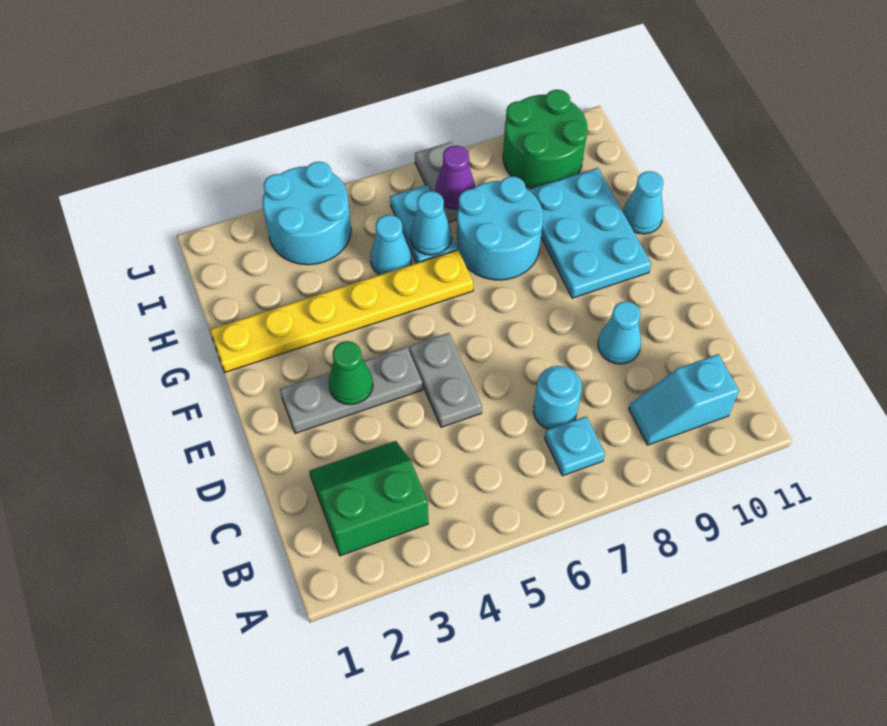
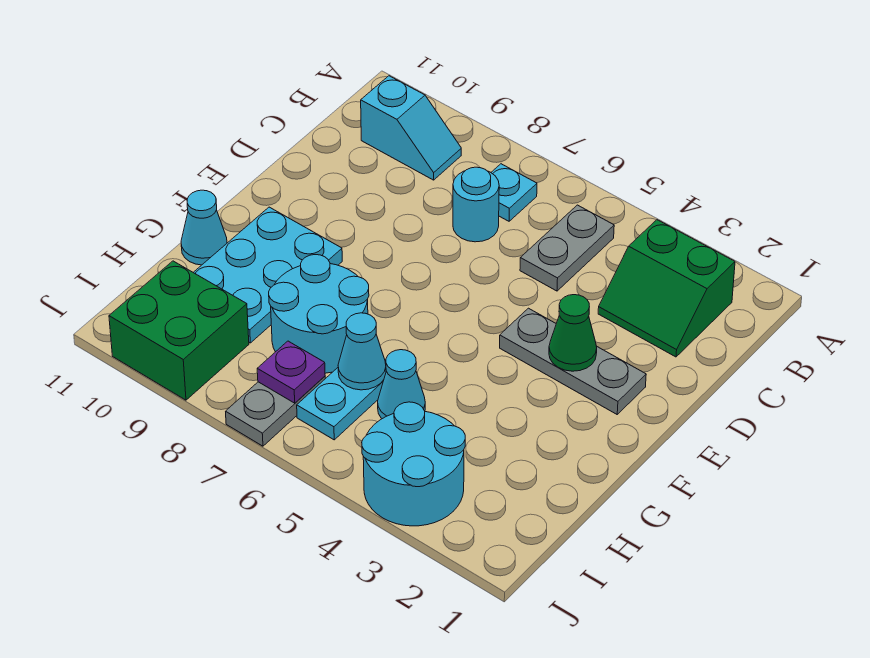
grey 1x2 plate [409,333,482,427] -> grey 1x2 plate moved to [520,205,614,291]
cyan 1x1 cone [598,301,641,364] -> none
yellow 1x6 plate [210,250,474,372] -> none
purple 1x1 cone [435,146,475,209] -> purple 1x1 plate [257,341,325,403]
green 2x2 round brick [503,90,588,188] -> green 2x2 brick [109,261,249,400]

